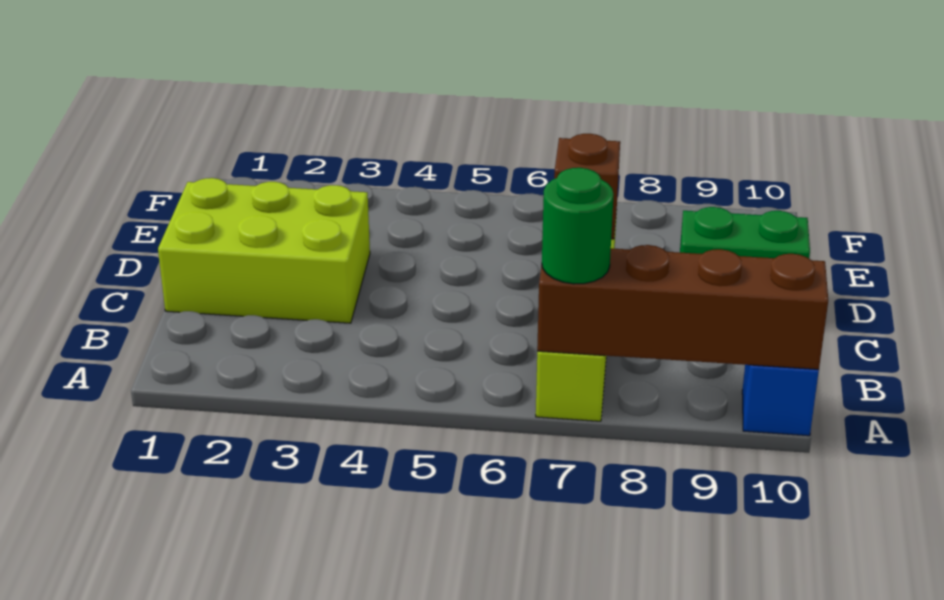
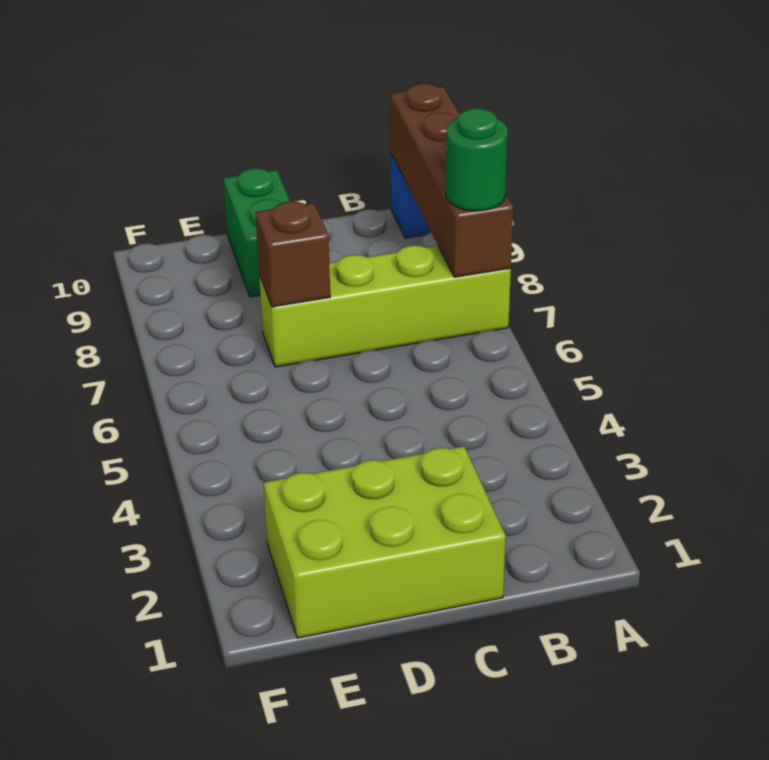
lime 2x3 brick [158,178,370,323] -> lime 2x3 brick turned to [264,446,506,638]

